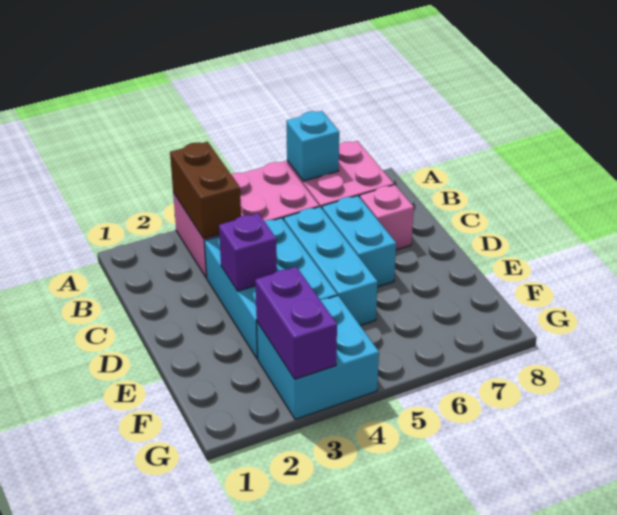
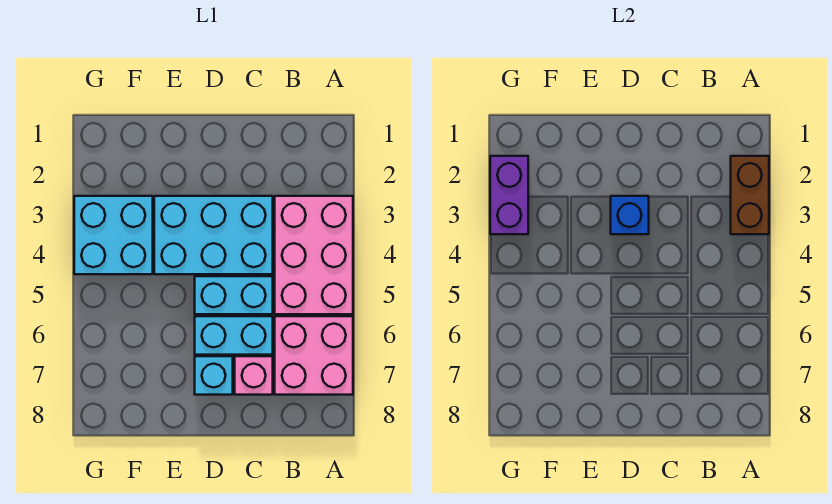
brown 1x2 brick [170,142,241,239] -> brown 1x2 brick turned to [731,156,769,234]
cyan 1x1 brick [286,111,339,181] -> cyan 1x1 brick moved to [195,356,233,395]
cyan 1x3 brick [284,207,378,325] -> cyan 1x2 brick [195,276,273,314]
purple 1x1 brick [219,213,277,291] -> blue 1x1 brick [611,196,649,234]
purple 1x2 brick [255,267,337,379] -> purple 1x2 brick turned to [490,156,528,234]

